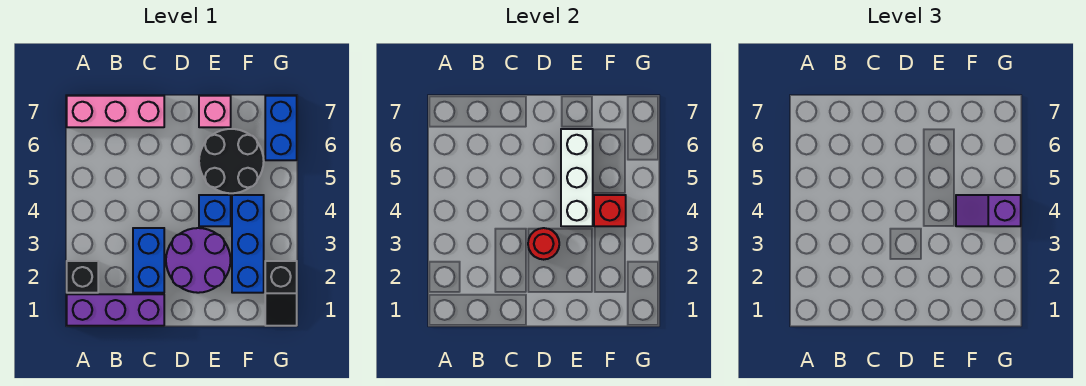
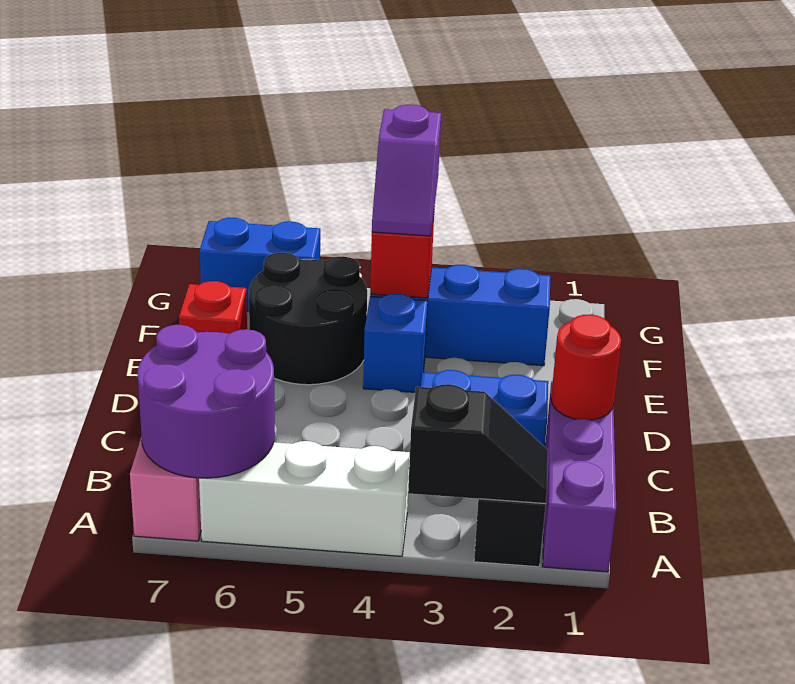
purple 2x2 round brick [166,228,231,293] -> purple 2x2 round brick moved to [137,325,275,478]
red 1x1 round brick [528,228,559,260] -> red 1x1 round brick moved to [551,314,621,420]
white 1x3 brick [561,129,593,226] -> white 1x3 brick moved to [199,441,410,556]
pink 1x1 brick [199,96,231,127] -> red 1x1 brick [179,281,247,334]
black 1x2 slope [265,261,297,326] -> black 1x2 slope moved to [408,384,548,504]

